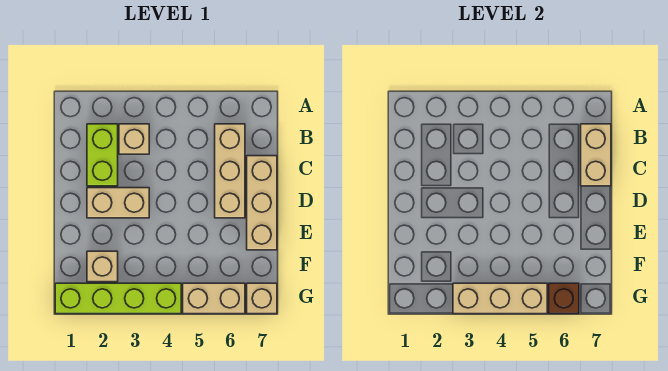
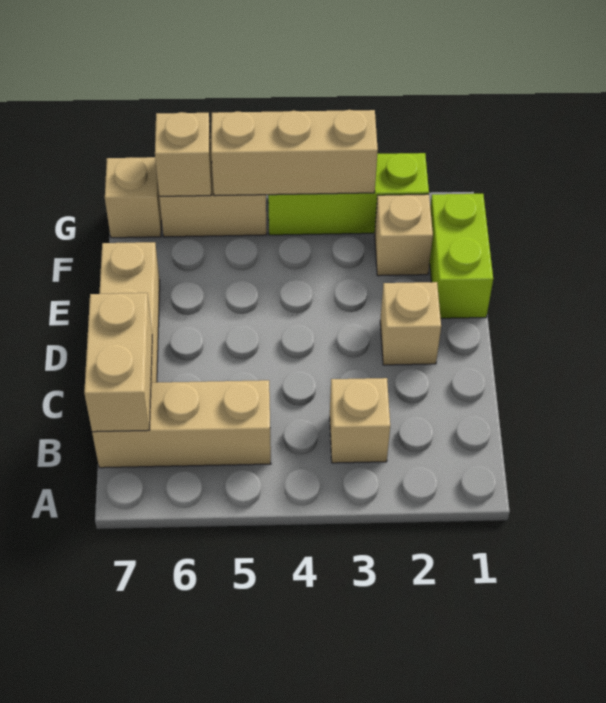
lime 1x2 brick [87,124,118,186] -> lime 1x2 brick moved to [430,194,493,318]
tan 1x3 brick [215,124,245,218] -> tan 1x3 brick turned to [92,380,271,468]
tan 1x2 brick [87,188,149,218] -> tan 1x1 brick [380,282,441,365]
lime 1x4 brick [55,283,181,314] -> lime 1x3 brick [268,153,429,235]
brown 1x1 brick [549,283,579,314] -> tan 1x1 brick [155,112,212,196]

